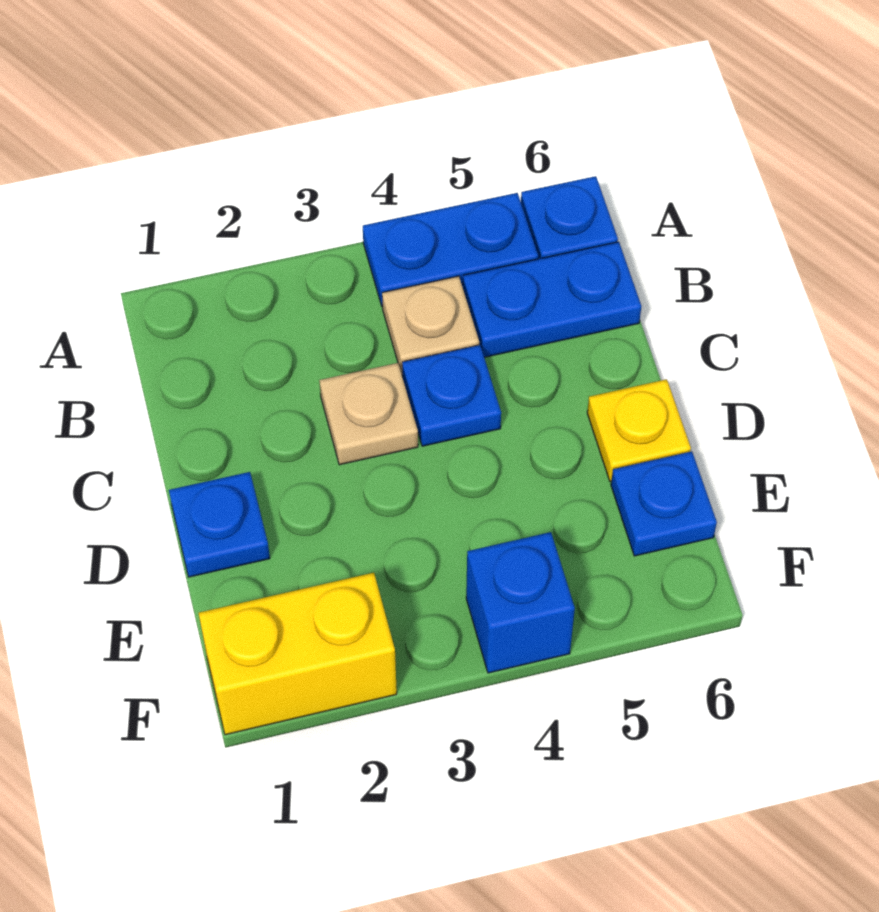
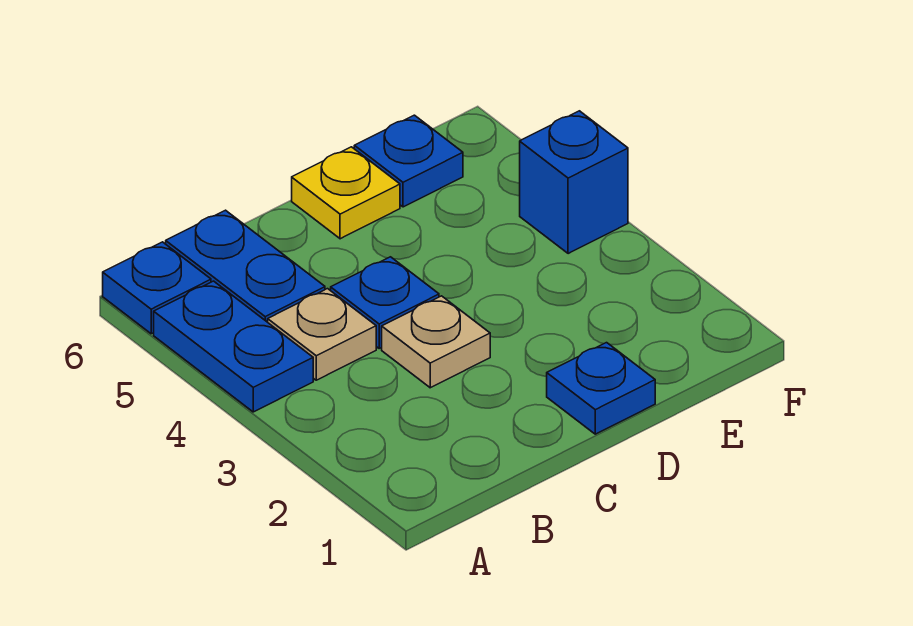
yellow 1x2 brick [199,573,397,735] -> none

